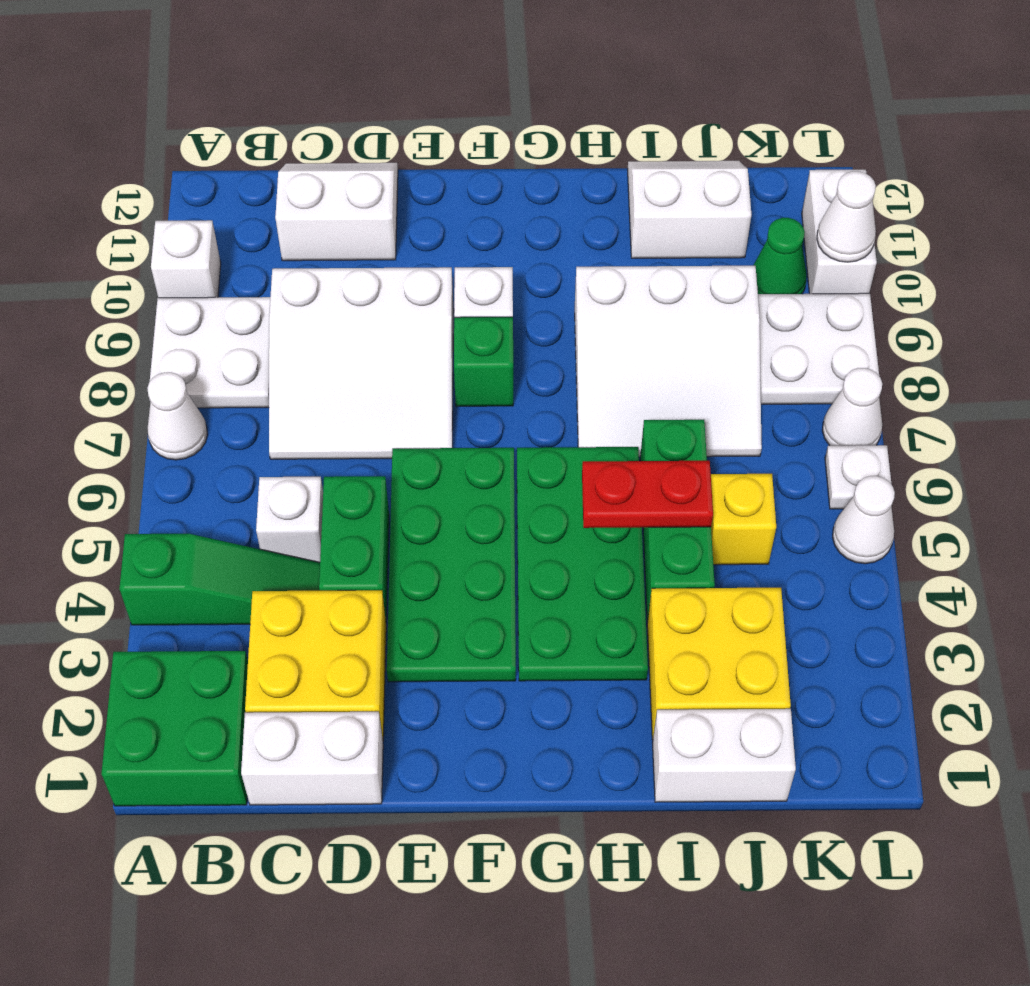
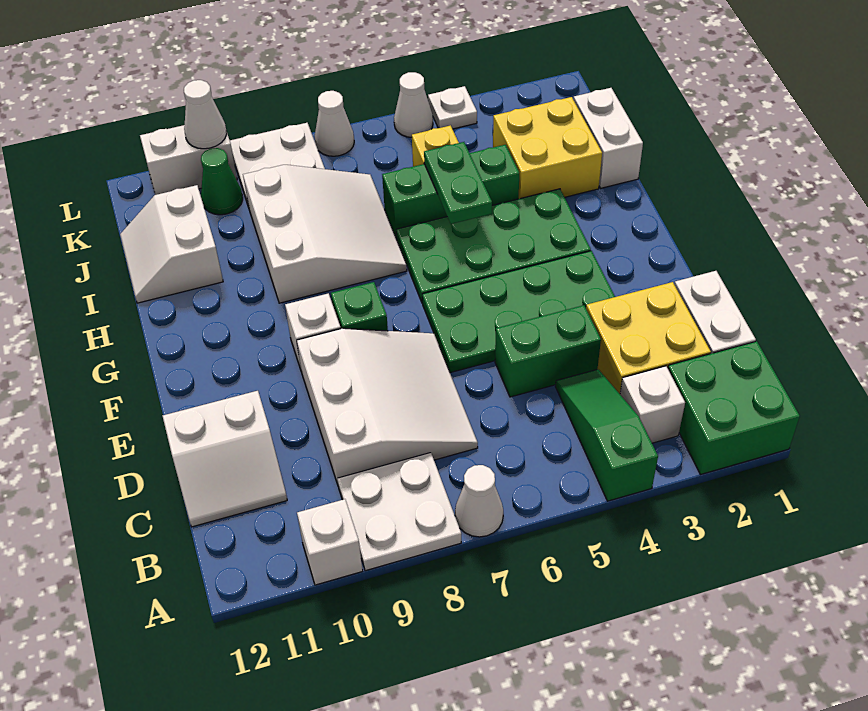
white 1x1 brick [256,477,323,562] -> white 1x1 brick moved to [620,366,685,443]
white 2x2 slope [275,163,398,261] -> white 2x2 slope turned to [163,391,287,527]
red 1x2 plate [582,461,713,528] -> green 1x2 plate [424,142,492,224]
white 1x1 plate [825,445,892,509] -> white 1x1 plate moved to [428,86,477,129]

